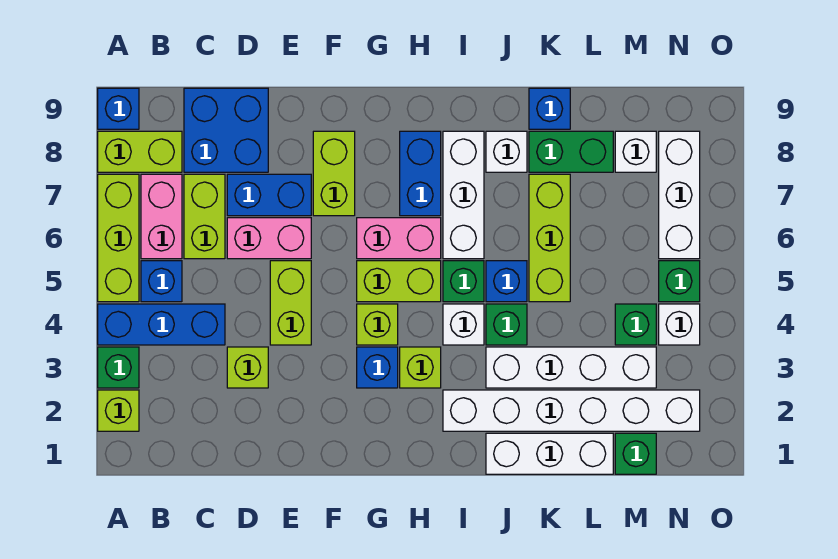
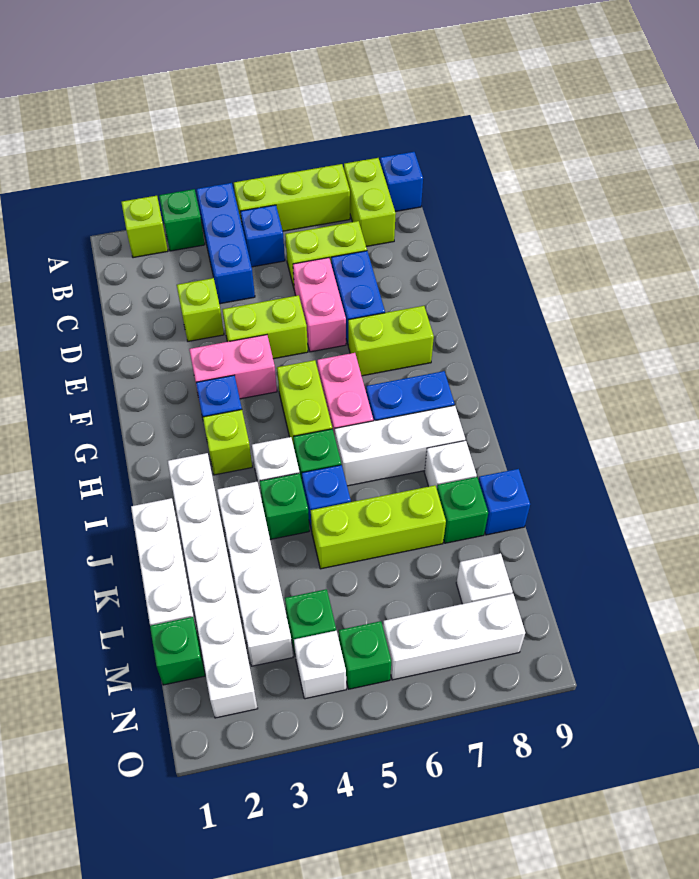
pink 1x2 brick [141,174,182,259] -> pink 1x2 brick moved to [189,335,277,399]
blue 2x2 brick [184,88,268,172] -> none
lime 1x1 brick [357,304,398,345] -> none
green 1x2 brick [529,131,613,172] -> green 1x1 brick [437,477,488,543]

